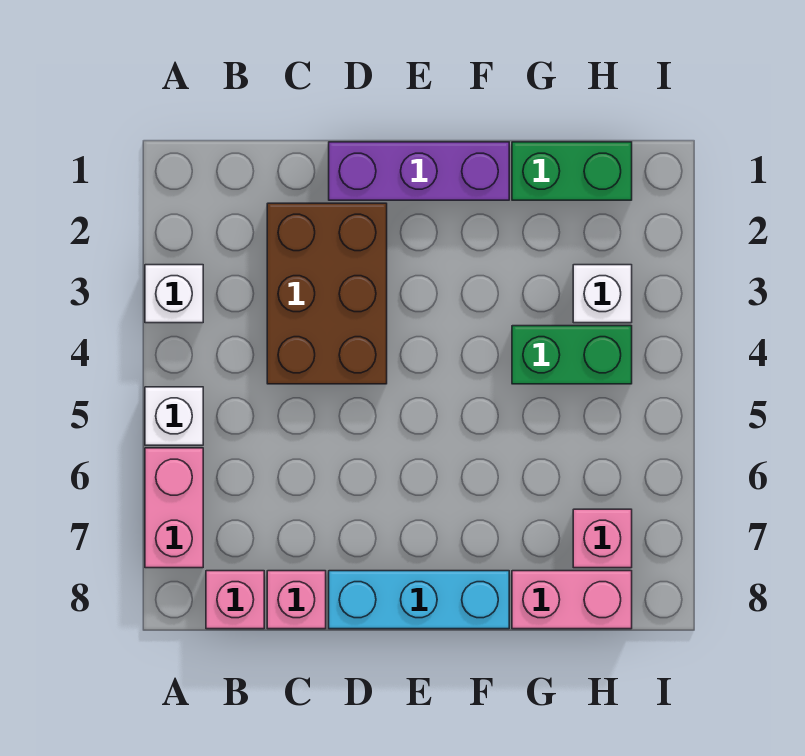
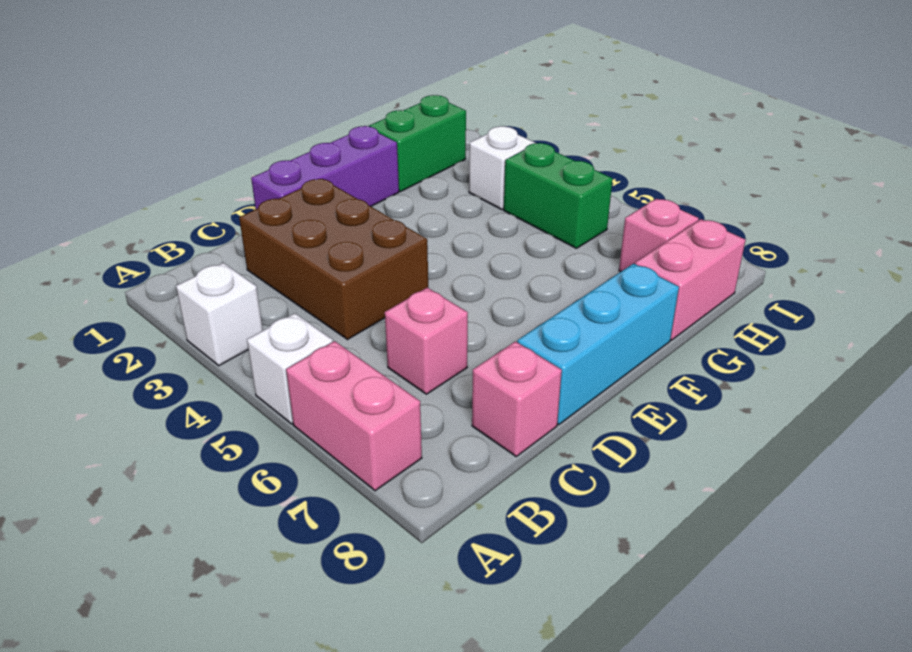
pink 1x1 brick [206,571,264,629] -> pink 1x1 brick moved to [385,288,468,394]
green 1x2 brick [512,326,632,384] -> green 1x2 brick turned to [504,143,613,248]

